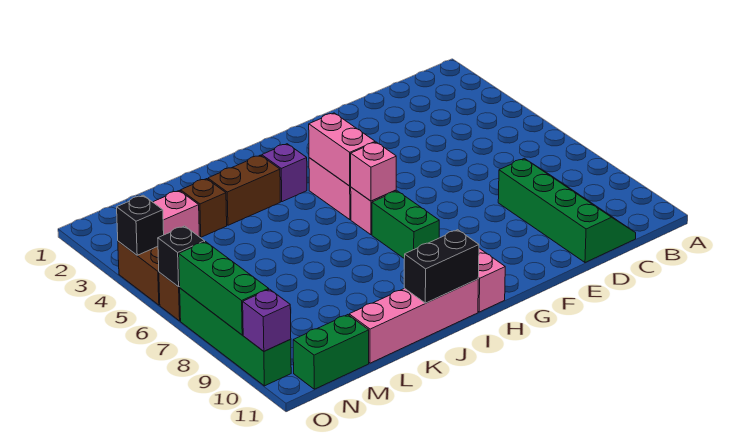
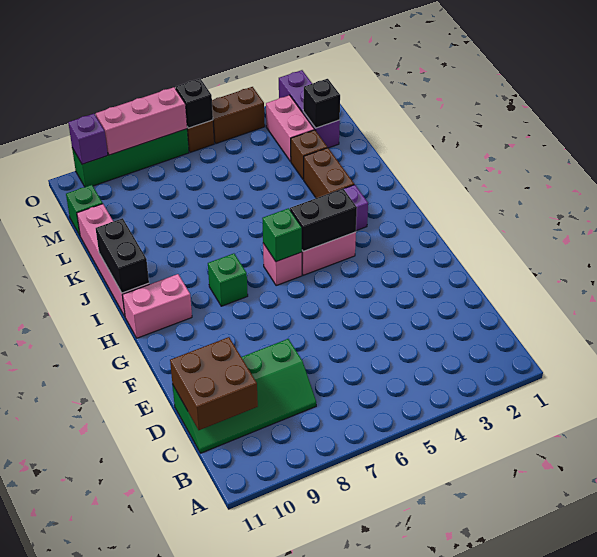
none -> brown 2x2 brick [170,337,258,430]
pink 1x2 brick [309,113,375,186] -> black 1x2 brick [290,189,357,251]
pink 1x1 brick [351,142,396,201] -> green 1x1 brick [262,208,302,262]
green 1x2 brick [372,191,439,258] -> green 1x1 brick [208,254,248,306]
none -> purple 1x3 brick [279,70,340,148]
green 1x2 brick [293,315,369,389] -> green 1x1 brick [66,185,103,235]
black 1x1 brick [117,195,164,255] -> black 1x1 brick moved to [303,79,340,128]
green 1x3 brick [179,242,269,335] -> pink 1x3 brick [96,87,187,155]

